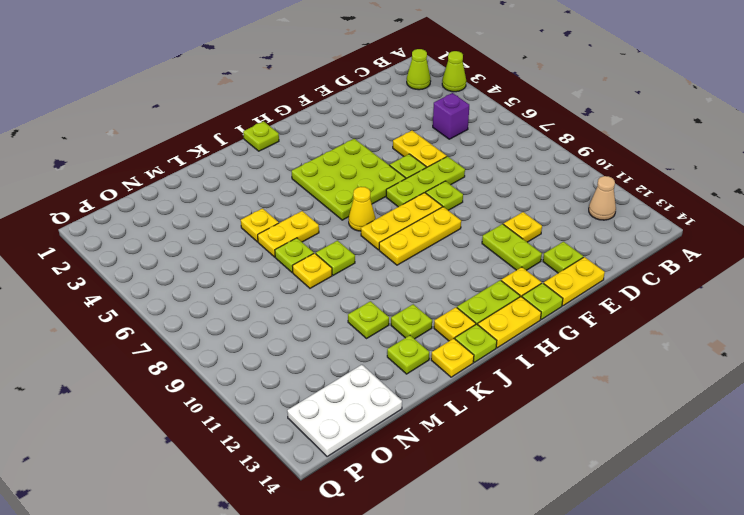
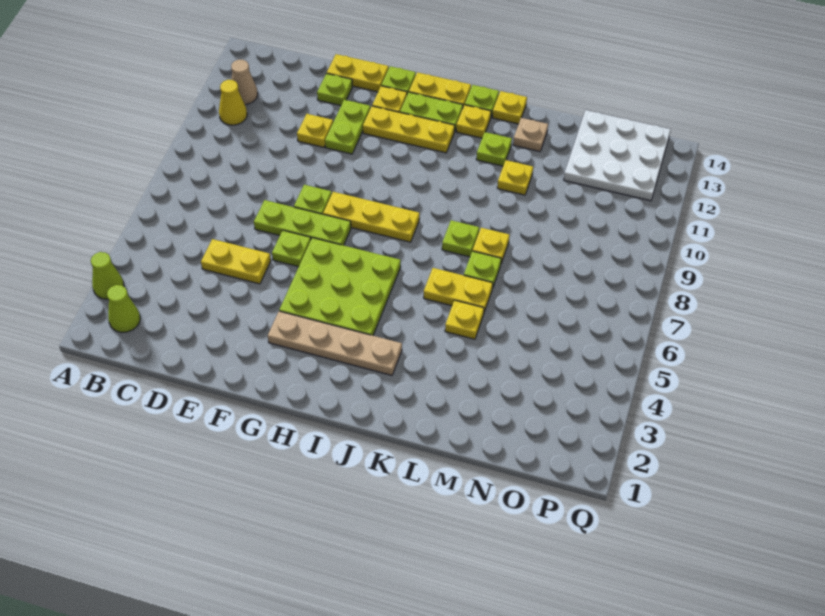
purple 1x1 brick [433,93,469,139] -> none
yellow 1x2 plate [393,131,447,168] -> yellow 1x2 plate turned to [201,239,271,284]
none -> tan 1x4 plate [268,311,402,375]
yellow 1x3 plate [379,207,461,265] -> yellow 1x3 plate moved to [363,106,455,153]
lime 1x1 plate [243,121,279,151] -> none
yellow 1x1 cone [349,187,375,231] -> yellow 1x1 cone moved to [219,80,247,125]
lime 1x1 plate [348,301,389,338] -> yellow 1x1 plate [497,160,533,195]
lime 1x1 plate [387,335,429,374] -> tan 1x1 plate [513,118,548,152]
white 2x3 plate [287,365,402,457] -> white 3x3 plate [564,110,671,201]

